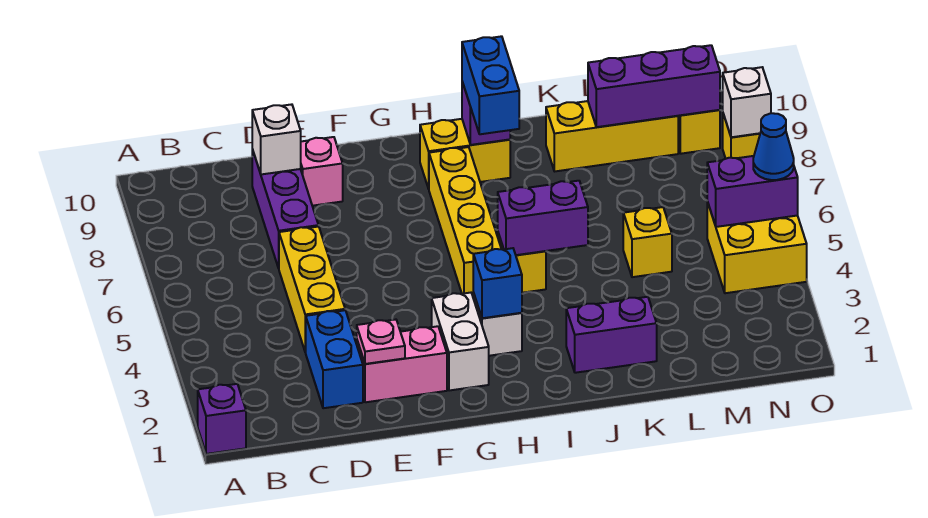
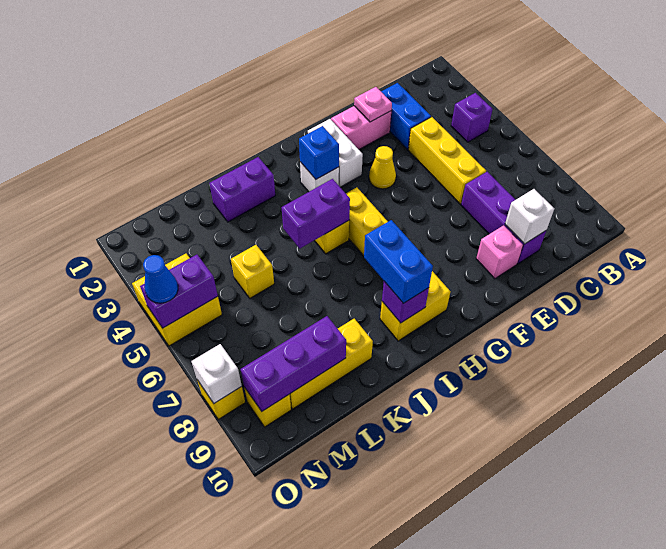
purple 1x1 brick [198,384,246,454] -> purple 1x1 brick moved to [451,93,493,142]
none -> yellow 1x1 cone [369,146,396,189]

